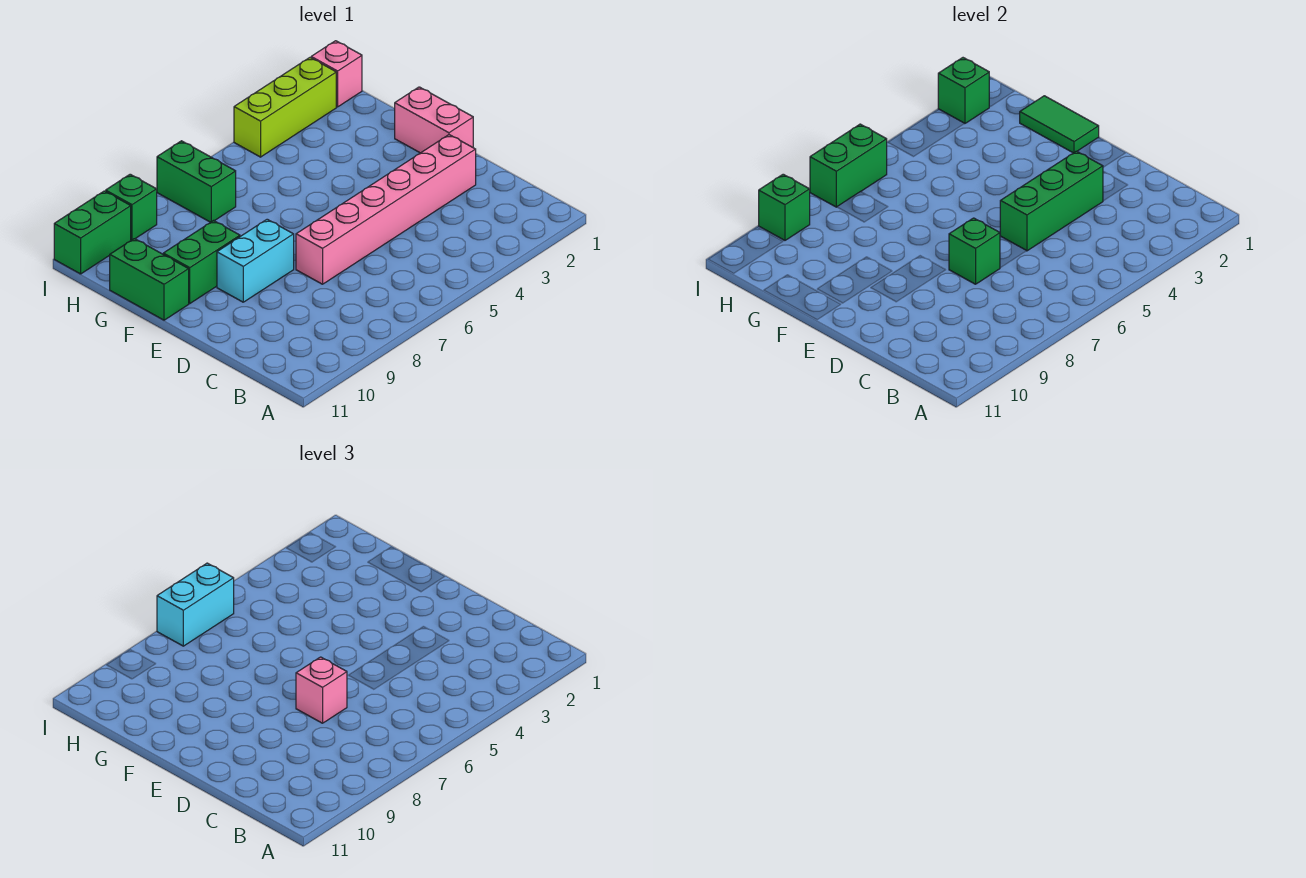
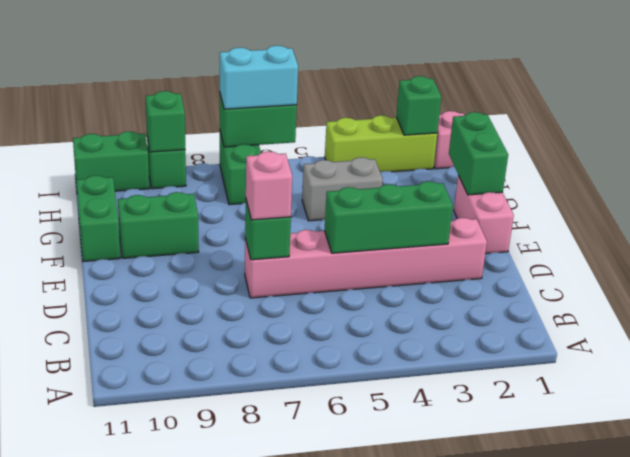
cyan 1x2 brick [217,219,294,302] -> none
green 1x2 tile [1020,96,1099,153] -> green 1x2 brick [449,112,508,195]
none -> grey 1x2 brick [302,157,383,221]

